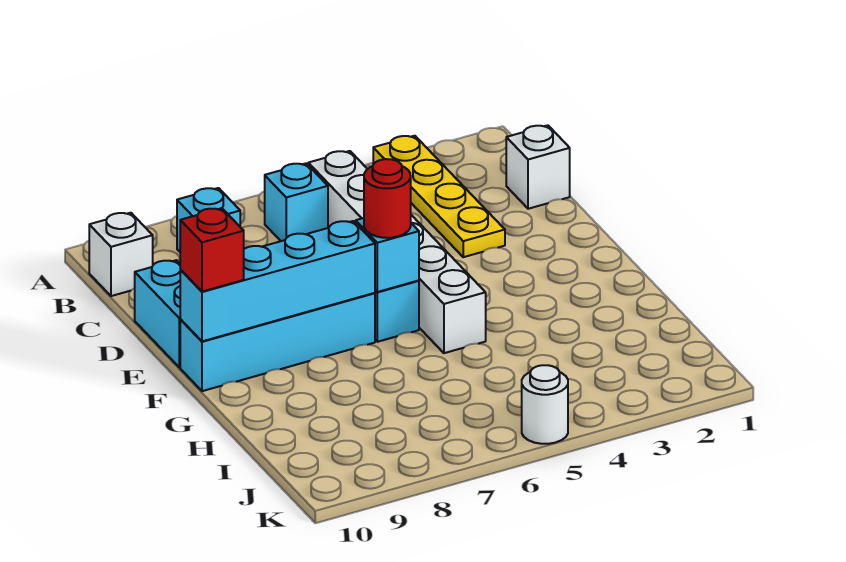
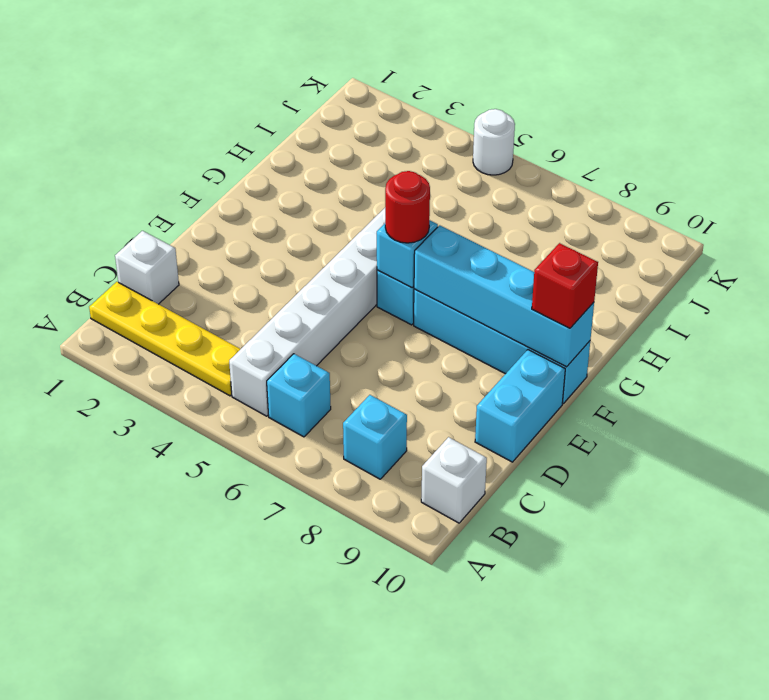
yellow 1x4 plate [373,136,505,257] -> yellow 1x4 plate turned to [89,282,240,396]

